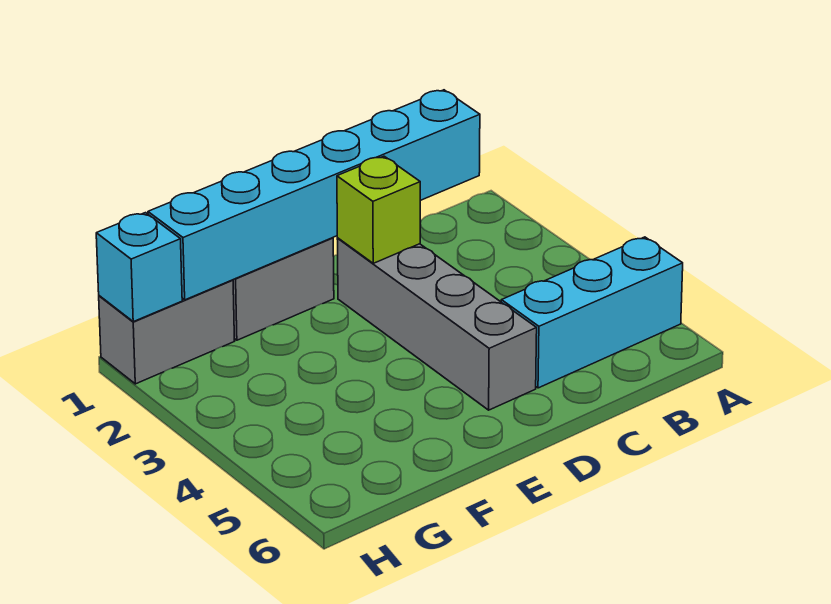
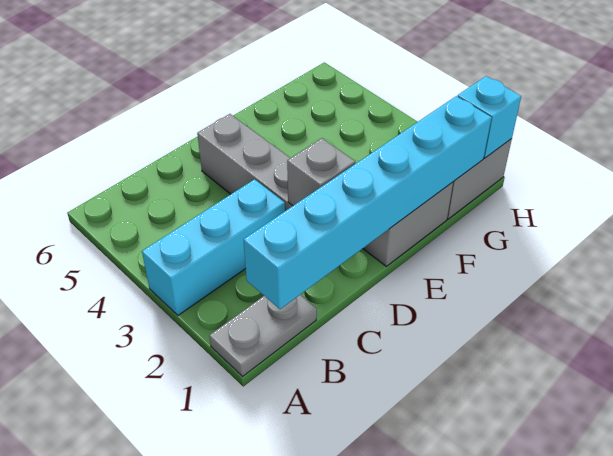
none -> grey 1x2 plate [209,295,317,376]
cyan 1x3 brick [501,237,683,388] -> cyan 1x3 brick moved to [142,179,285,315]
lime 1x1 brick [337,156,420,263] -> grey 1x1 brick [287,138,355,206]

